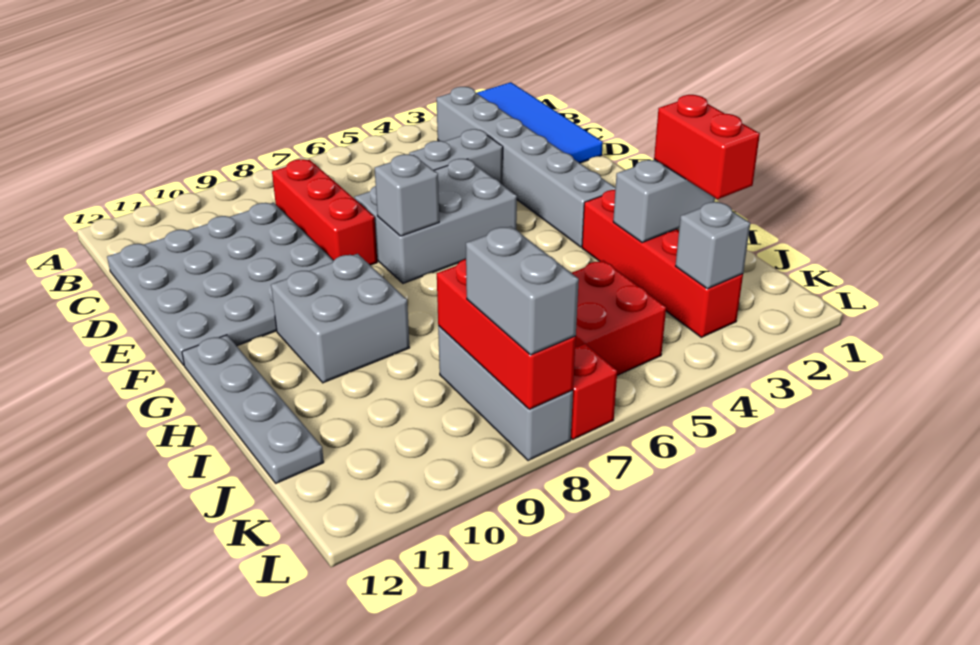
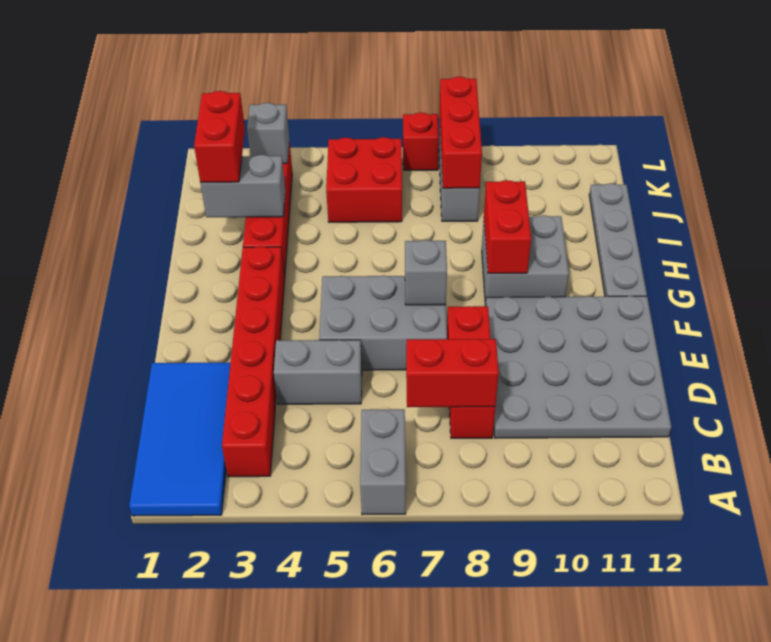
grey 1x6 brick [437,87,616,247] -> red 1x6 brick [222,246,285,477]
none -> red 1x2 brick [406,339,499,407]
none -> red 1x2 brick [484,180,531,273]
grey 1x2 brick [466,227,579,355] -> grey 1x2 brick moved to [360,409,406,515]

